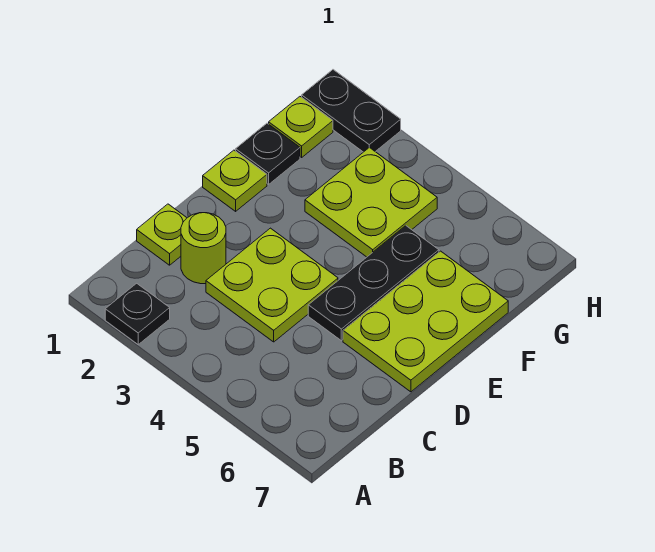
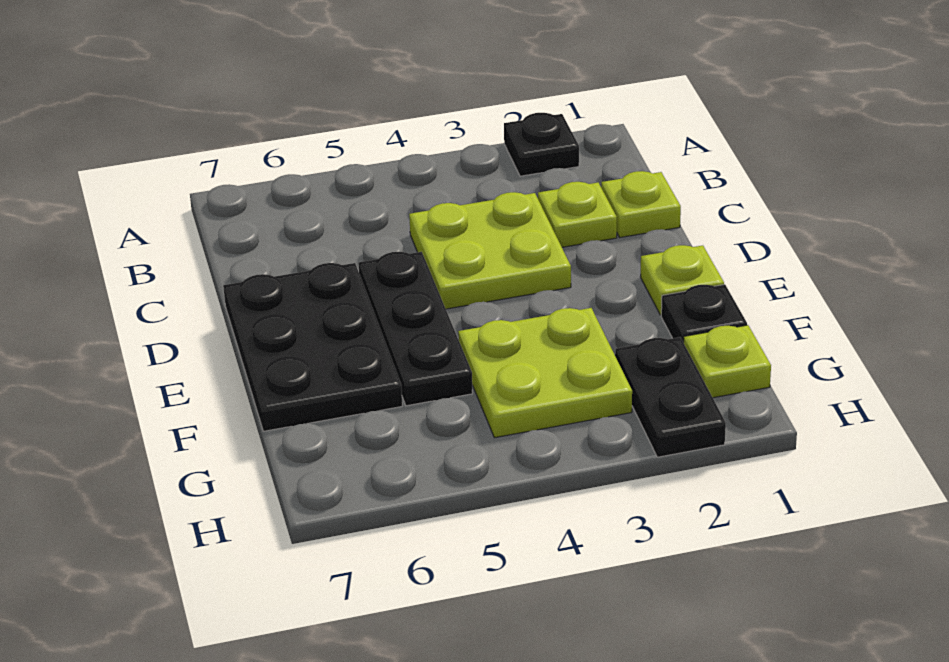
lime 1x1 round brick [181,213,226,284] -> lime 1x1 plate [538,182,617,247]
lime 2x3 plate [343,251,508,392] -> black 2x3 plate [223,263,402,431]
black 1x2 plate [302,70,401,152] -> black 1x2 plate turned to [615,337,726,457]

